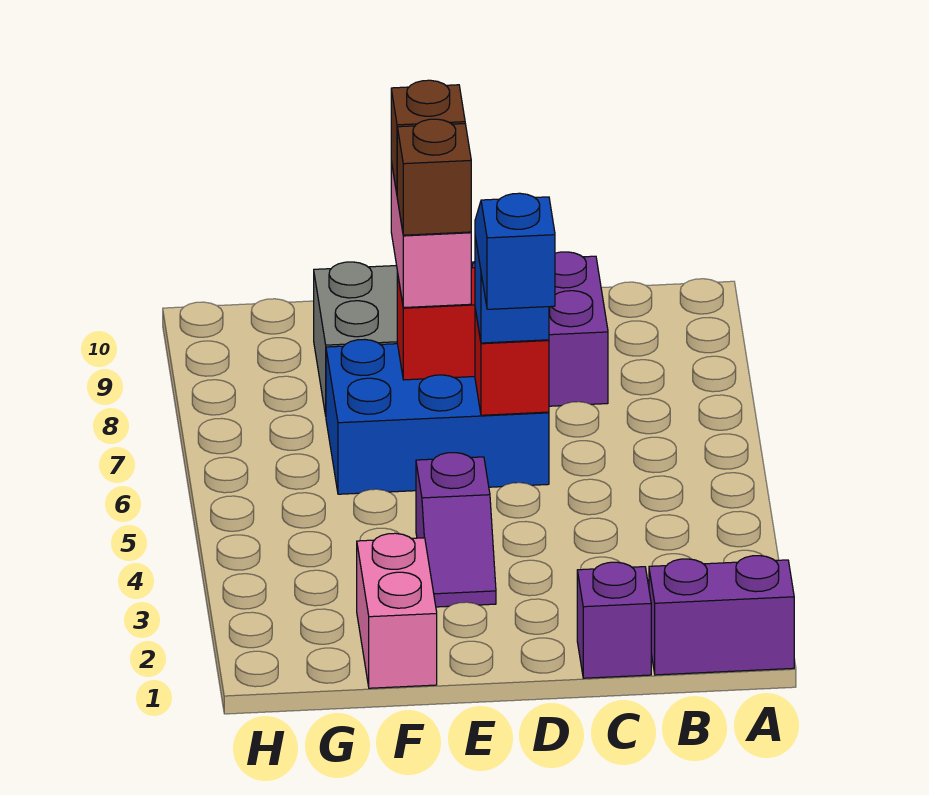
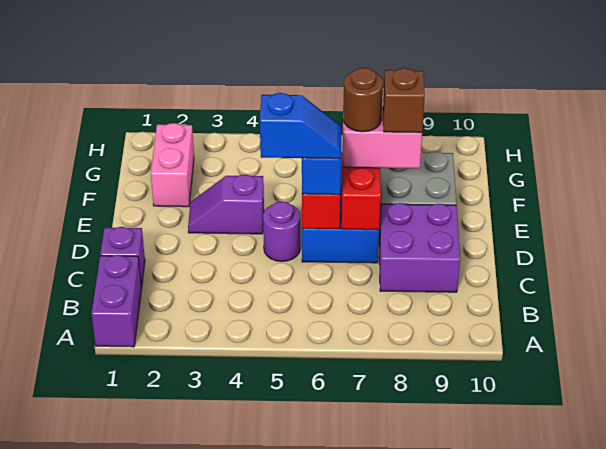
none -> purple 1x1 round brick [263,202,300,262]
brown 1x1 brick [397,119,471,235] -> brown 1x1 round brick [343,68,383,132]
pink 1x2 brick [357,533,437,688] -> pink 1x2 brick turned to [151,123,194,207]

